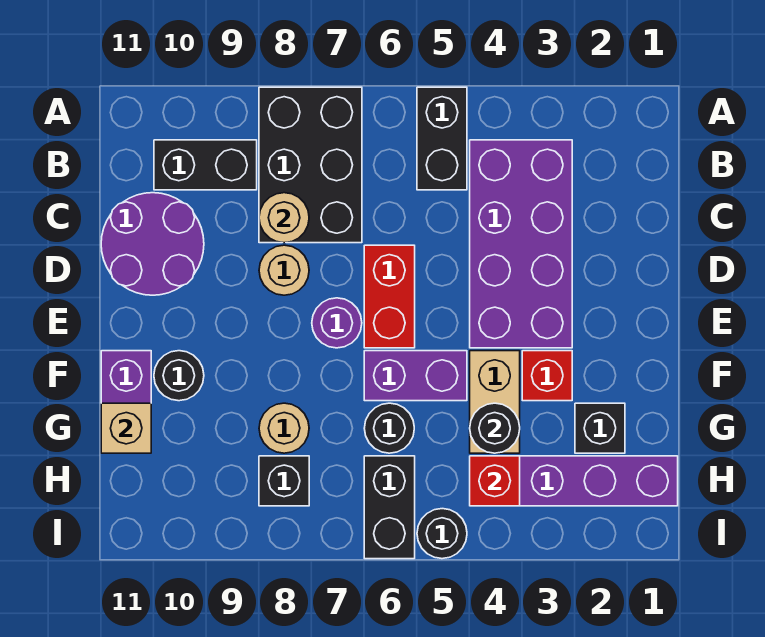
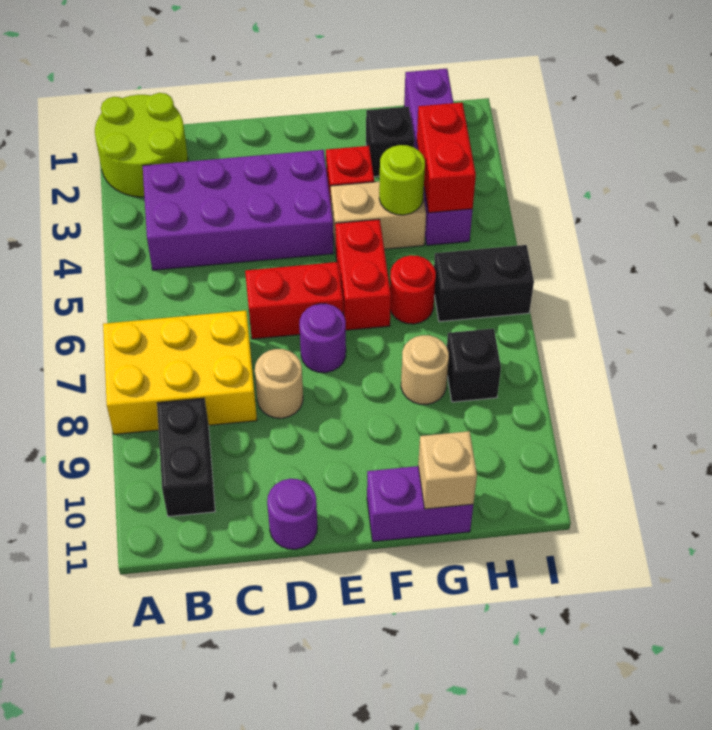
none -> lime 2x2 round brick [95,93,188,197]
black 1x2 brick [417,87,467,190] -> none
black 2x3 brick [259,87,362,243] -> yellow 2x3 brick [103,310,257,434]
tan 1x1 round brick [259,193,309,243] -> none
purple 2x2 round brick [101,193,204,295] -> purple 1x1 round brick [267,479,317,549]
purple 1x2 brick [364,351,467,401] -> red 1x2 brick [335,219,391,330]
black 1x1 round brick [154,351,204,401] -> none
black 1x1 round brick [470,403,520,453] -> lime 1x1 round brick [379,145,425,215]
black 1x1 round brick [364,403,414,453] -> red 1x1 round brick [390,255,436,324]
red 1x1 brick [470,456,520,506] -> red 1x2 brick [417,102,476,213]
black 1x1 round brick [417,509,467,559] -> none

